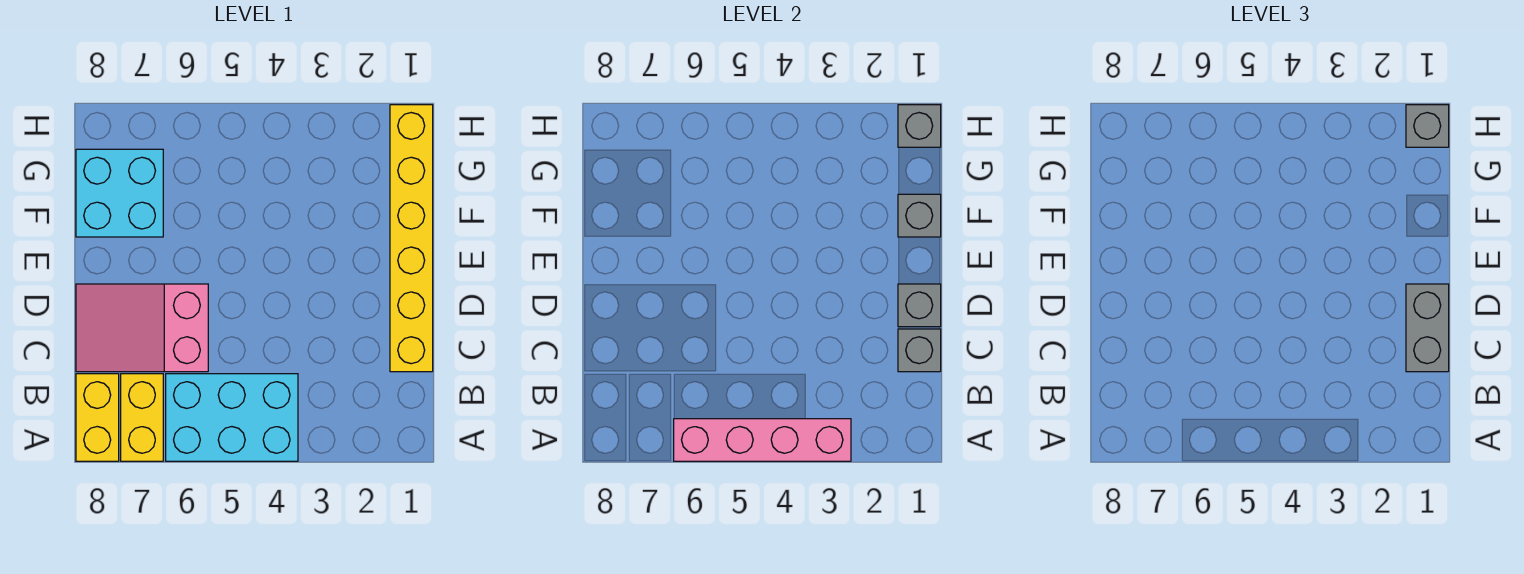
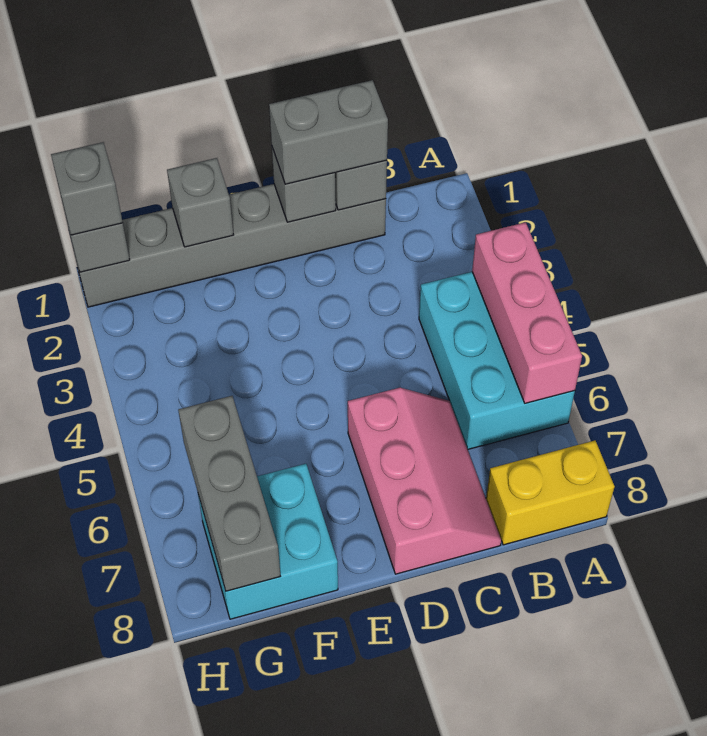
pink 1x4 brick [674,419,851,461] -> pink 1x3 brick [472,222,582,403]
yellow 1x2 brick [121,374,163,461] -> none
yellow 1x6 brick [390,105,433,372] -> grey 1x6 brick [71,184,386,307]
pink 2x3 slope [76,284,208,372] -> pink 2x3 slope turned to [348,388,501,574]
none -> grey 1x3 brick [178,396,281,591]

